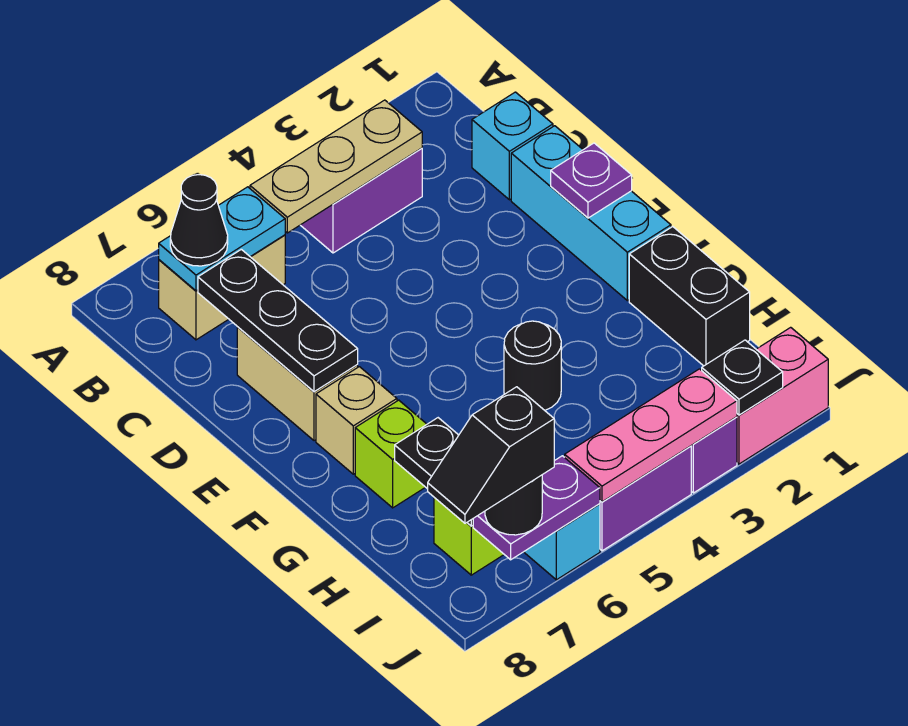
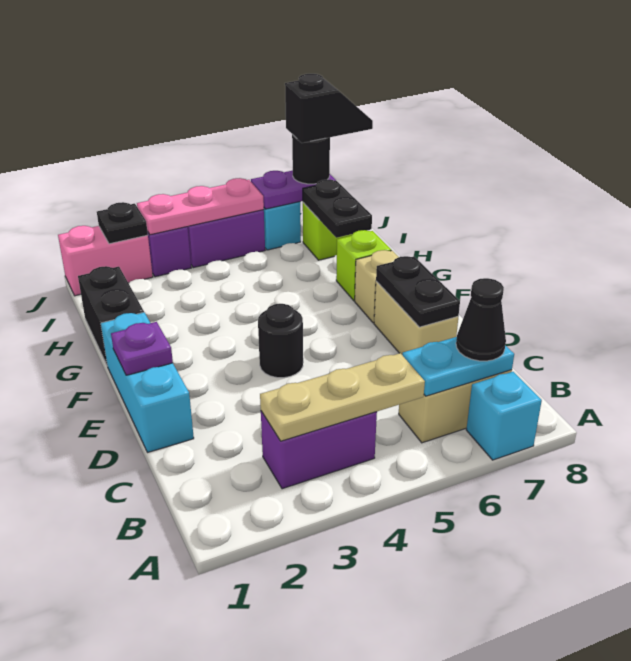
cyan 1x1 brick [472,92,553,200] -> cyan 1x1 brick moved to [466,372,542,460]
black 1x3 plate [198,249,358,392] -> black 1x2 plate [376,256,460,327]
black 1x1 round brick [504,321,561,410] -> black 1x1 round brick moved to [258,304,303,378]

